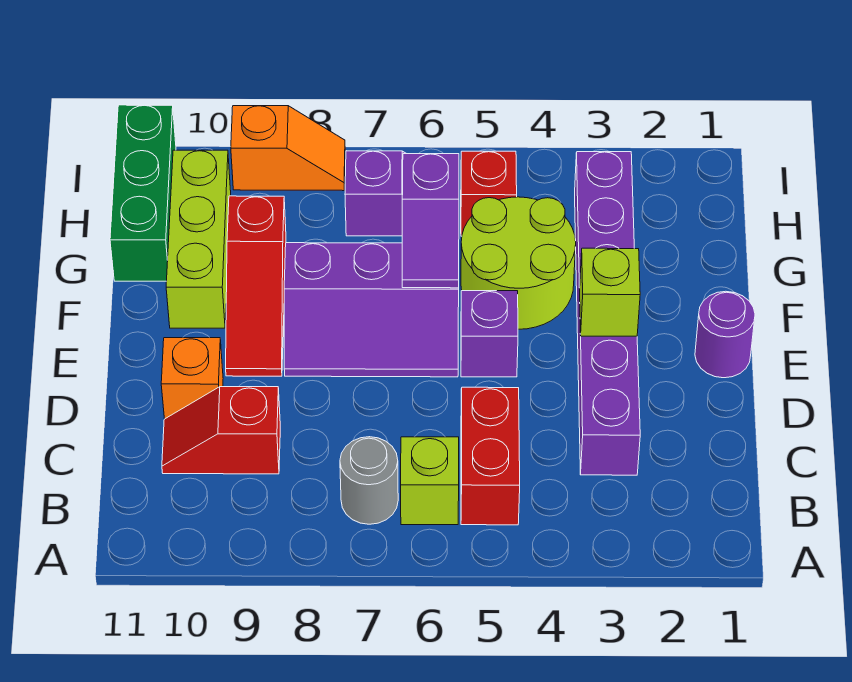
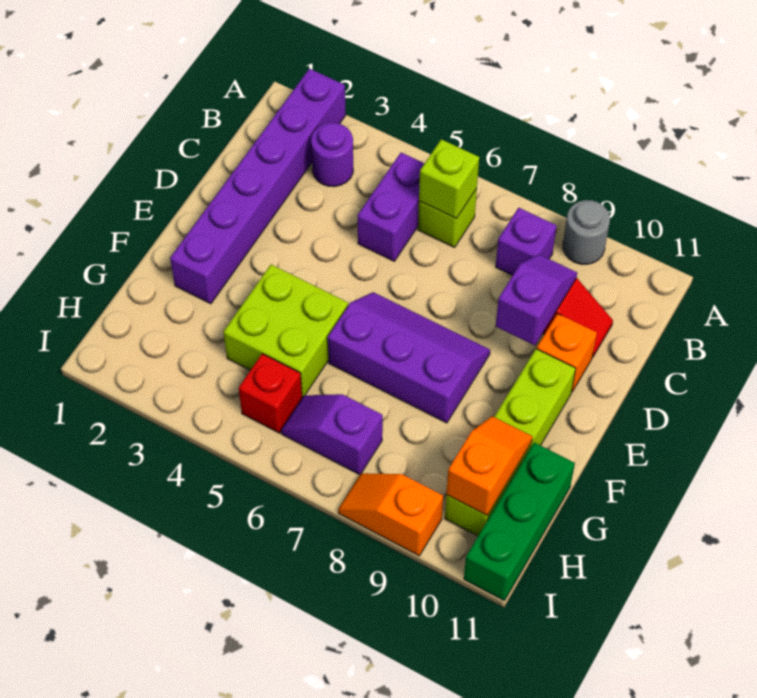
red 1x2 brick [461,387,520,525] -> purple 1x2 brick [357,153,425,261]
grey 1x1 round brick [340,437,398,524] -> grey 1x1 round brick moved to [563,200,610,264]
purple 1x6 brick [575,152,640,475] -> purple 1x6 brick moved to [170,69,346,304]
purple 1x1 round brick [695,291,755,378] -> purple 1x1 round brick moved to [311,123,353,187]
lime 1x1 brick [580,248,640,336] -> lime 1x1 brick moved to [419,139,479,219]
purple 1x1 brick [461,291,518,377] -> purple 1x1 brick moved to [496,208,557,275]
red 1x3 slope [226,196,286,376] -> none
lime 2x2 round brick [461,197,576,329] -> lime 2x2 brick [224,265,348,397]
purple 1x2 slope [402,154,459,288] -> purple 1x2 slope moved to [496,254,577,345]
lime 1x3 brick [166,150,231,328] -> lime 1x4 brick [445,349,576,536]
none -> orange 1x2 slope [447,416,533,516]

